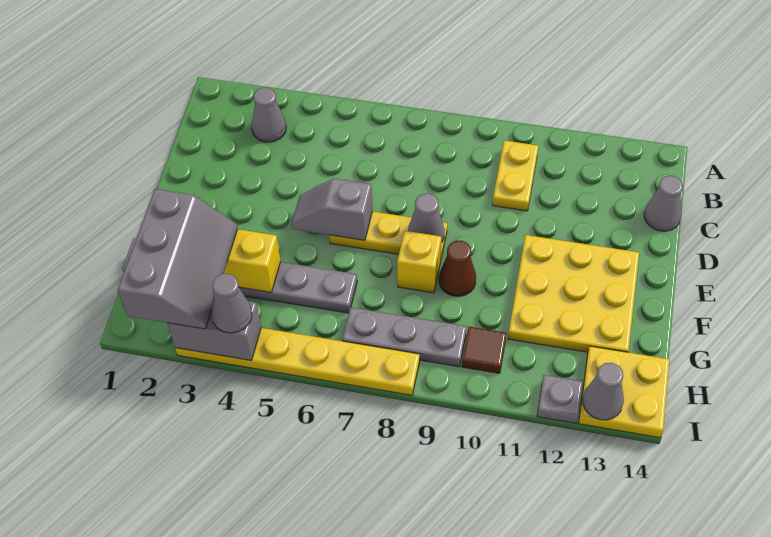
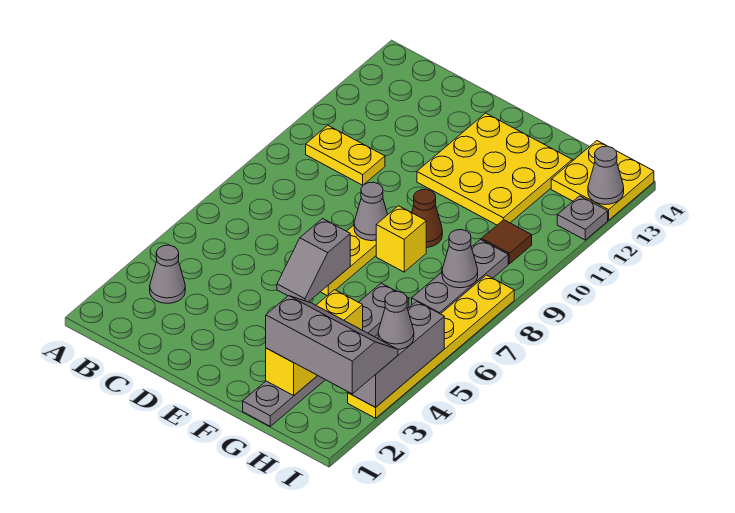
grey 1x1 cone [644,176,683,231] -> grey 1x1 cone moved to [442,230,478,288]
grey 1x2 brick [167,301,261,361] -> grey 1x3 brick [348,301,444,407]

